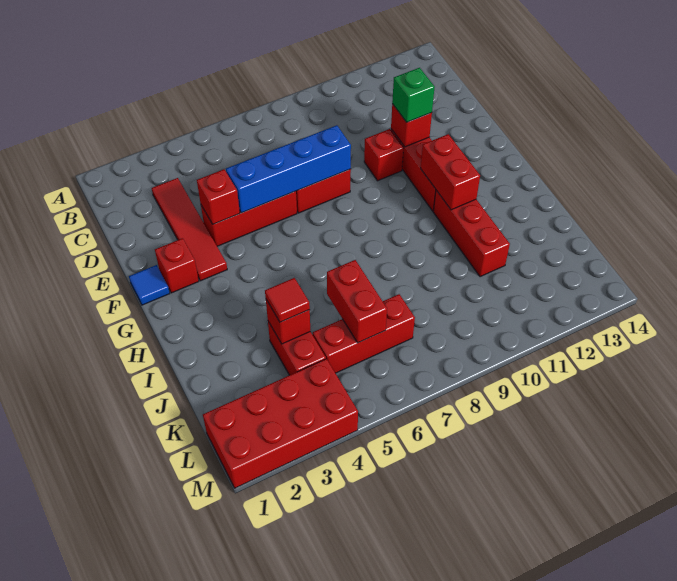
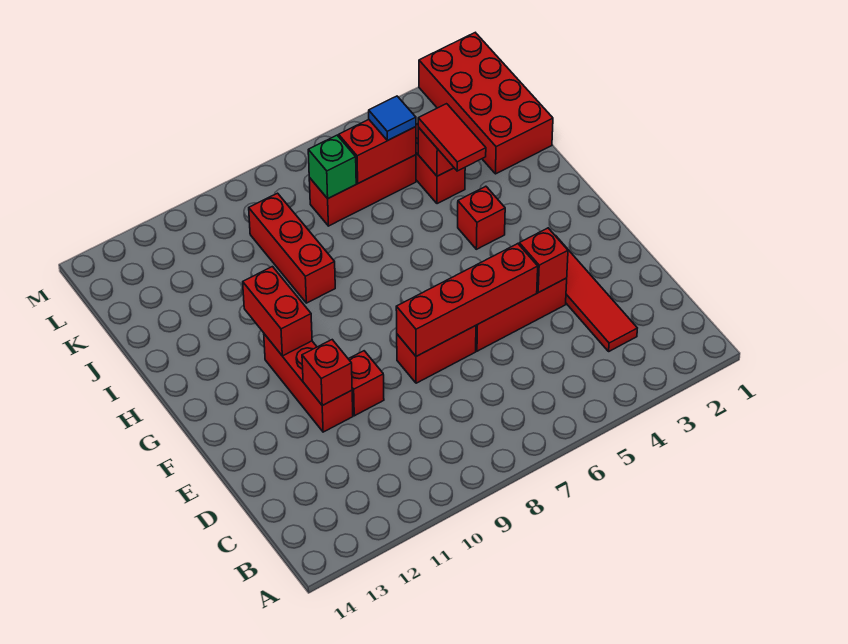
blue 1x4 brick [226,125,351,213] -> red 1x4 brick [396,244,538,356]
green 1x1 brick [392,68,435,122] -> green 1x1 brick moved to [308,135,356,199]
blue 1x1 tile [129,265,170,305] -> blue 1x1 tile moved to [369,96,416,140]
red 1x1 brick [155,238,199,293] -> red 1x1 brick moved to [458,186,505,249]
red 1x3 brick [433,190,510,277] -> red 1x3 brick moved to [249,193,335,303]
red 1x1 tile [265,278,310,322] -> red 1x2 tile [418,104,486,171]
red 1x2 brick [327,260,387,343] -> red 1x2 brick turned to [339,120,416,183]
red 2x4 brick [203,359,358,488] -> red 2x4 brick turned to [419,33,553,174]

